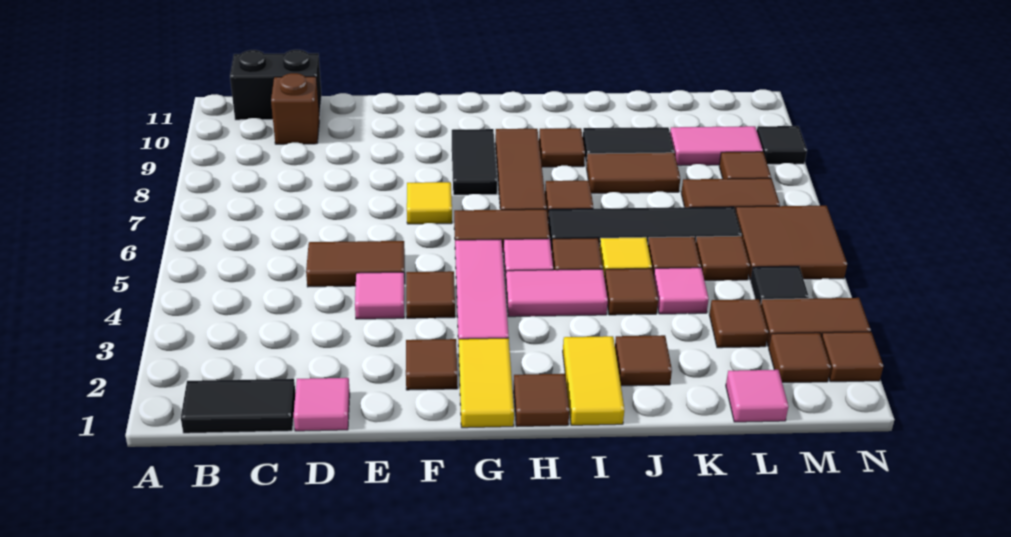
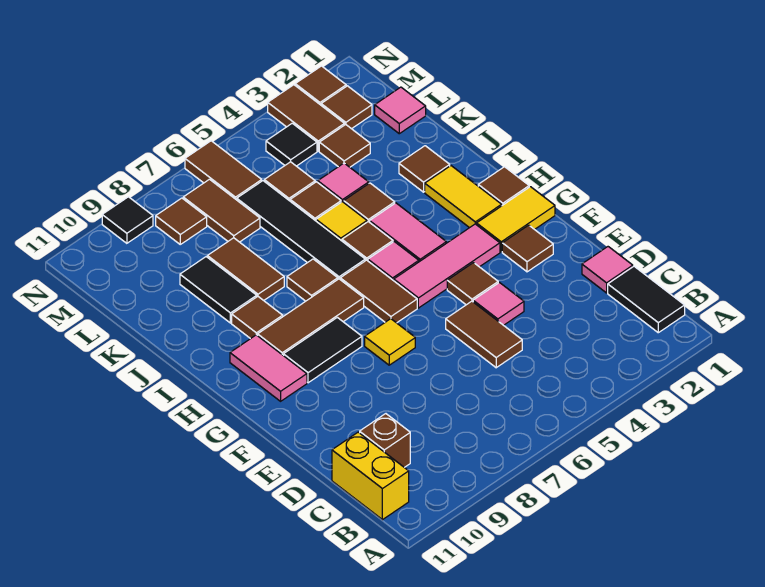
black 1x2 brick [230,50,322,120] -> yellow 1x2 brick [332,432,409,520]
yellow 1x2 tile [563,336,624,425] -> yellow 1x2 tile turned to [425,166,502,228]
pink 1x2 tile [670,126,763,166] -> pink 1x2 tile moved to [230,335,307,401]
brown 2x2 tile [735,206,847,280] -> brown 1x2 tile [185,141,262,200]

